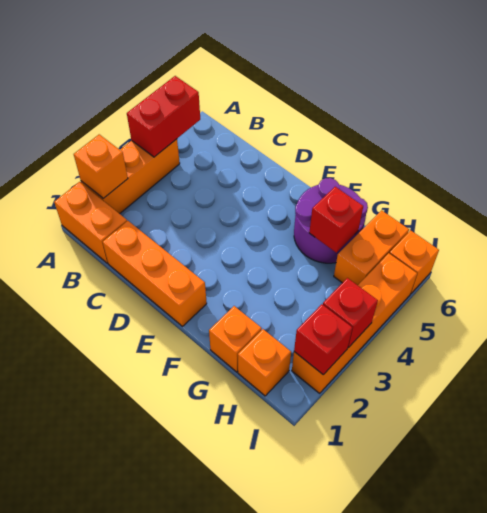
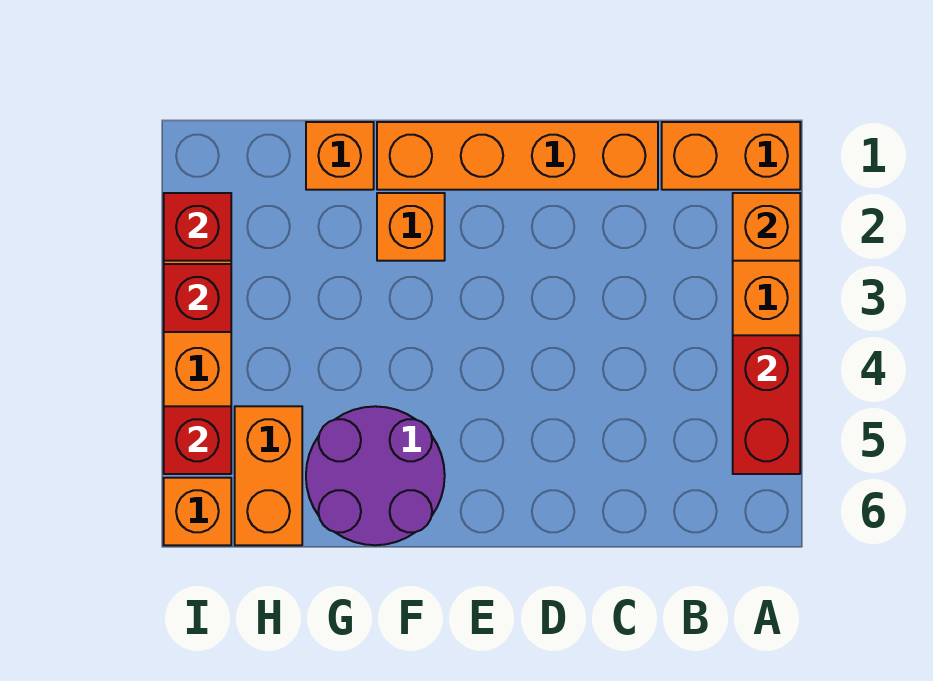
orange 1x3 brick [103,221,207,326] -> orange 1x4 brick [377,122,658,190]
red 1x1 brick [309,187,363,252] -> red 1x1 brick moved to [164,406,231,474]
orange 1x1 brick [238,329,291,396] -> orange 1x1 brick moved to [377,193,445,261]

